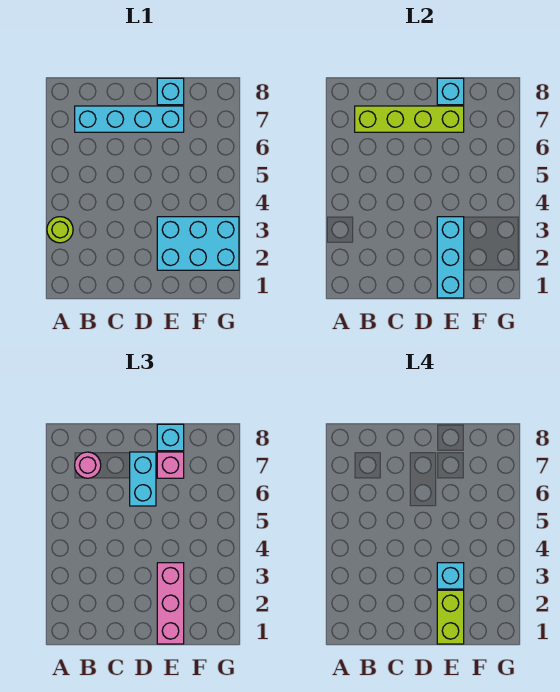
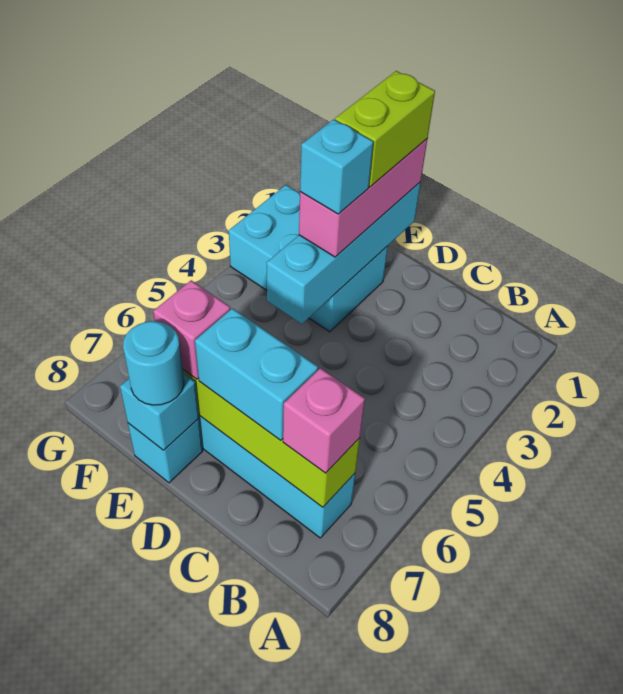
lime 1x1 round brick [47,217,73,243] -> none
pink 1x1 round brick [75,452,101,478] -> pink 1x1 brick [283,368,365,473]
cyan 1x2 brick [130,452,156,506] -> cyan 1x2 brick turned to [195,308,318,440]
cyan 1x3 brick [437,217,464,298] -> cyan 1x4 brick [267,182,421,324]
cyan 1x1 brick [157,424,184,451] -> cyan 1x1 round brick [123,321,184,405]

